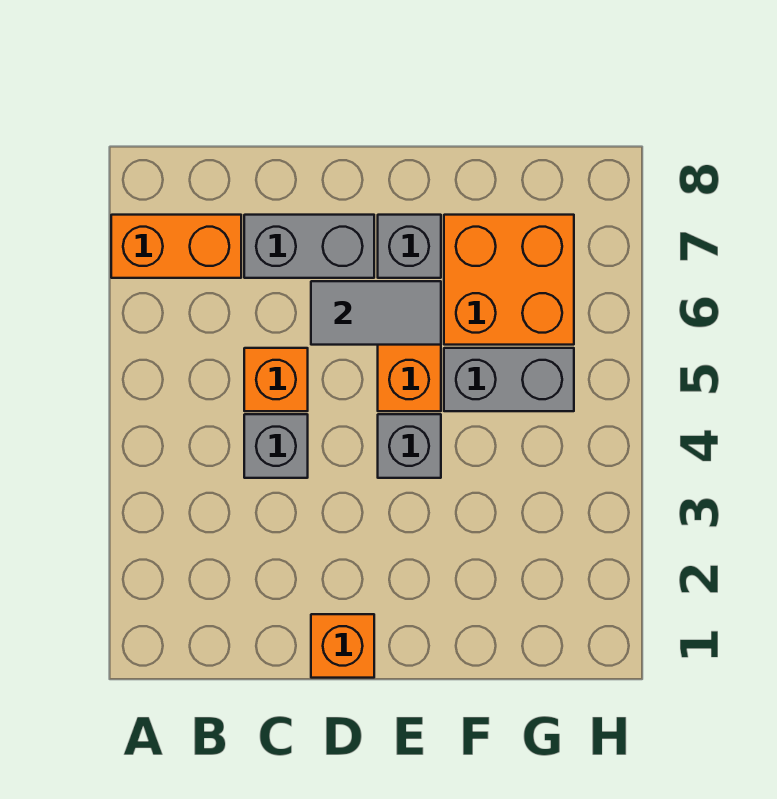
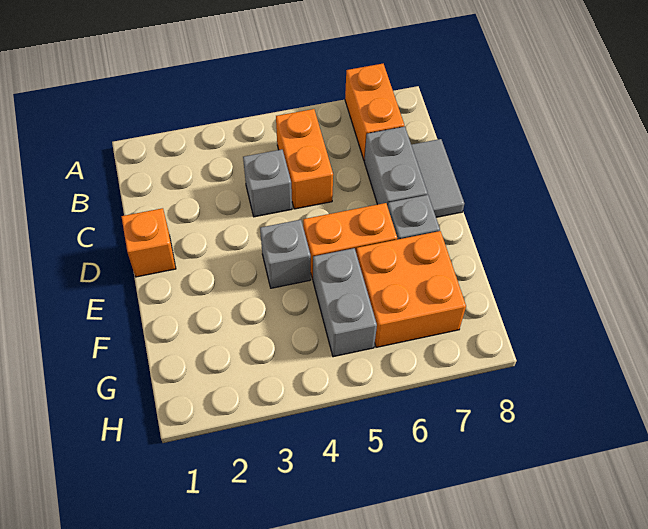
orange 1x1 brick [244,348,308,411] -> orange 1x2 brick [276,109,333,209]
grey 1x2 tile [311,281,441,345] -> grey 1x2 tile moved to [411,139,464,217]

